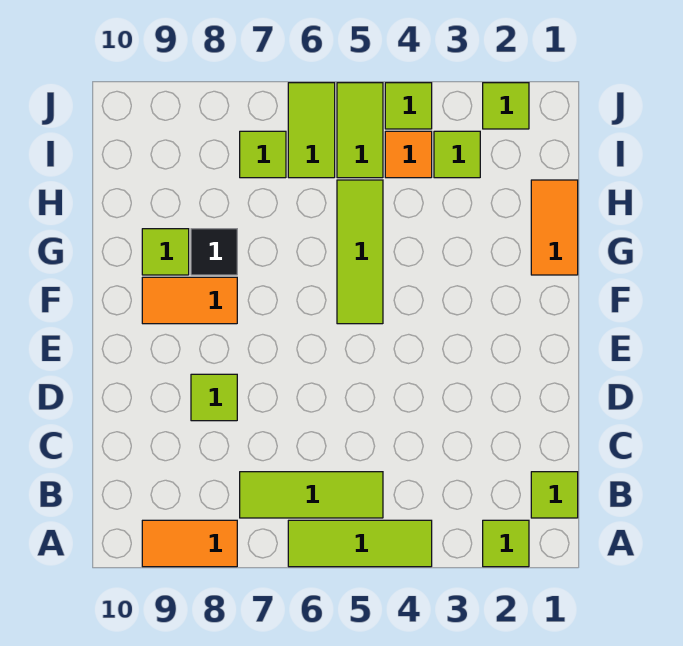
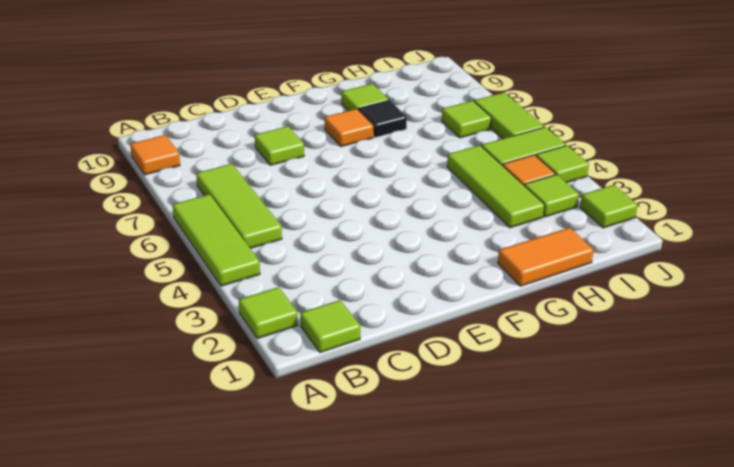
orange 1x2 tile [142,520,237,567] -> orange 1x1 tile [130,135,180,175]
lime 1x3 tile [337,180,383,324] -> lime 1x3 tile turned to [447,145,545,228]
orange 1x2 tile [142,277,237,324] -> orange 1x1 tile [325,109,373,147]
lime 1x2 tile [288,83,335,178] -> lime 1x2 tile turned to [474,92,544,139]

